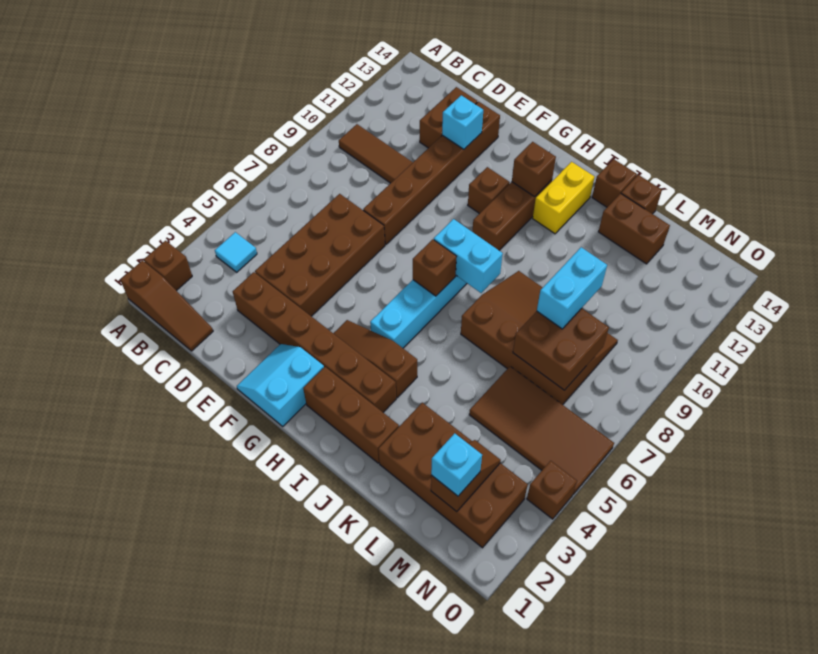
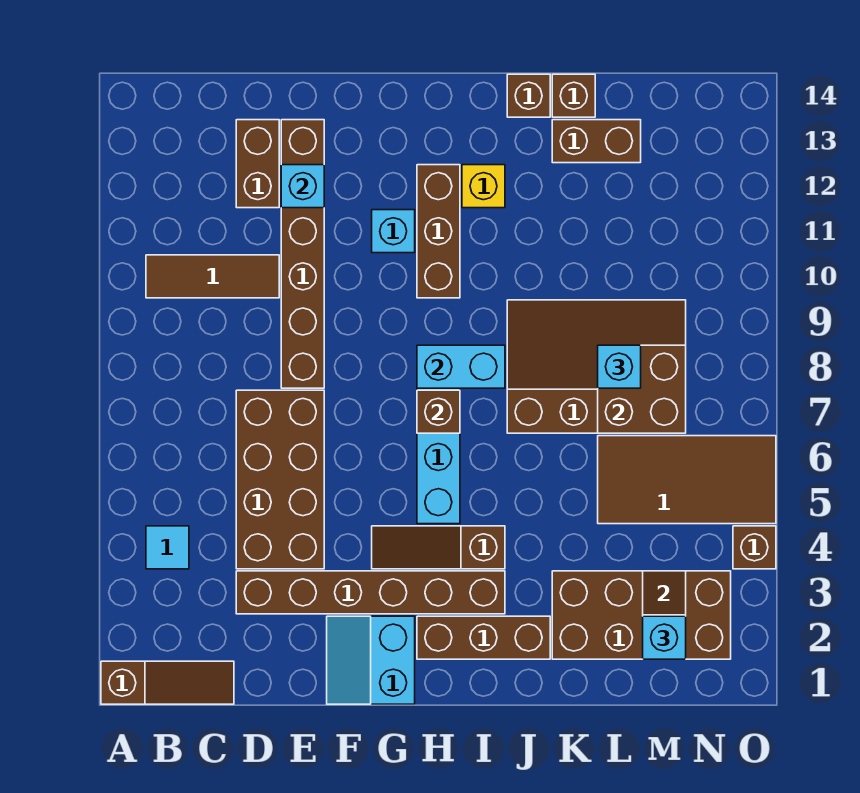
brown 1x1 brick [144,241,192,291] -> none
brown 1x1 brick [468,167,510,214] -> cyan 1x1 brick [372,210,415,253]
brown 1x1 brick [512,142,556,197] -> none
yellow 1x2 brick [533,162,594,234] -> yellow 1x1 brick [462,165,505,208]
cyan 1x2 brick [537,247,607,329] -> cyan 1x1 brick [598,345,641,388]

